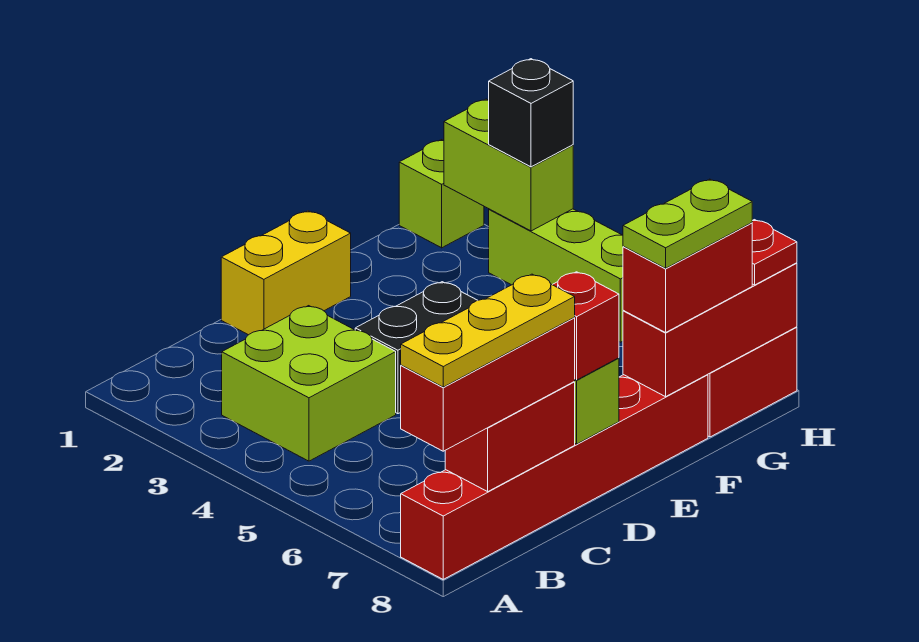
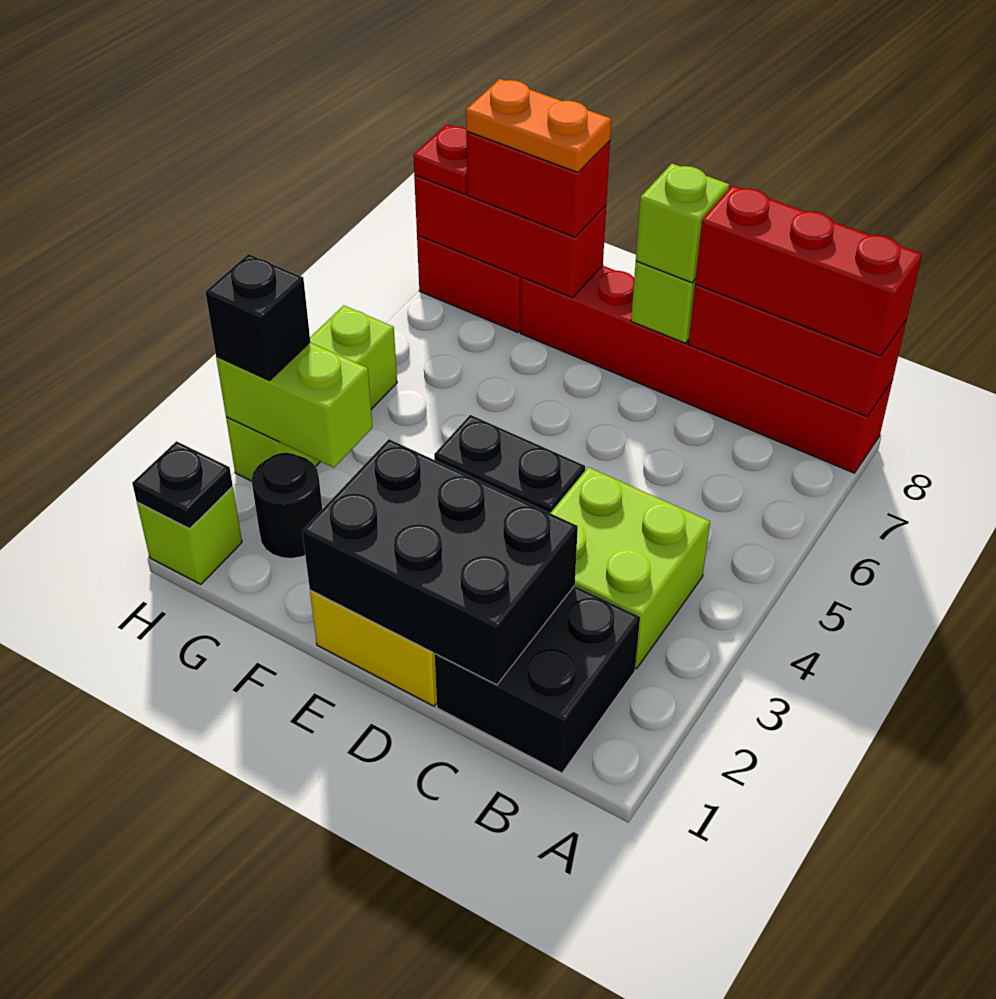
yellow 1x3 plate [401,274,575,387] -> none
none -> black 2x2 brick [435,586,640,773]
red 1x2 brick [445,382,575,492] -> red 1x3 brick [688,284,907,417]
none -> black 2x3 brick [302,439,578,685]
red 1x1 brick [552,272,619,380] -> lime 1x1 brick [636,164,729,283]
lime 1x2 plate [623,179,753,268] -> orange 1x2 plate [466,79,611,173]
none -> black 1x1 round brick [251,453,322,558]
none -> black 1x1 plate [132,441,233,528]
lime 1x2 brick [444,99,573,231] -> lime 1x2 brick turned to [216,343,372,468]

